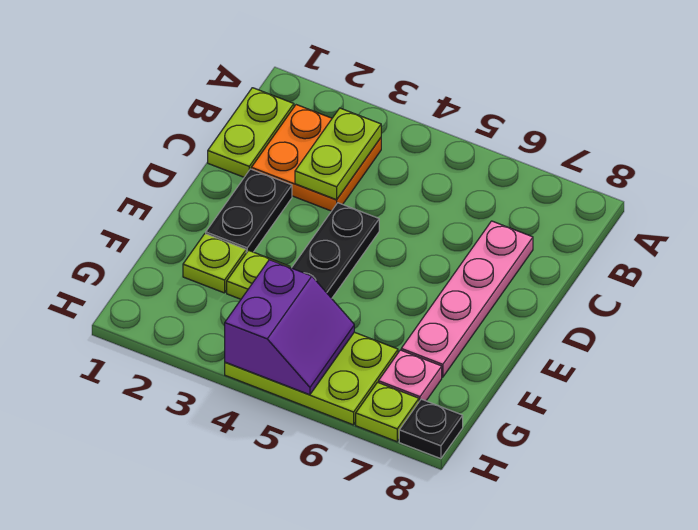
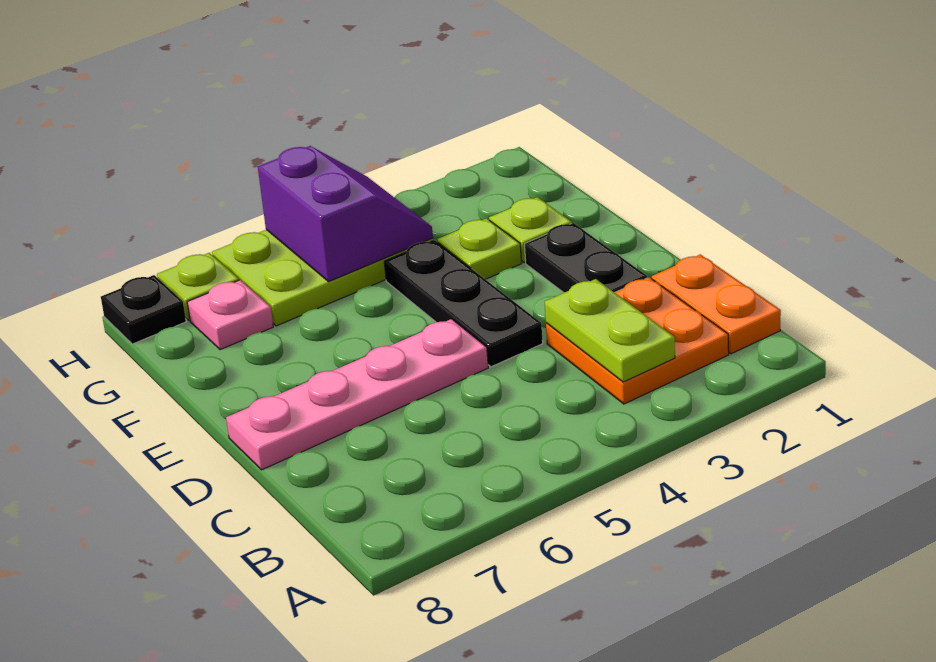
lime 1x2 plate [208,88,294,177] -> orange 1x2 plate [652,254,781,354]
pink 1x4 plate [401,221,533,377] -> pink 1x4 plate turned to [226,319,488,470]
purple 2x2 slope [225,260,354,395] -> purple 2x2 slope turned to [258,146,433,282]

